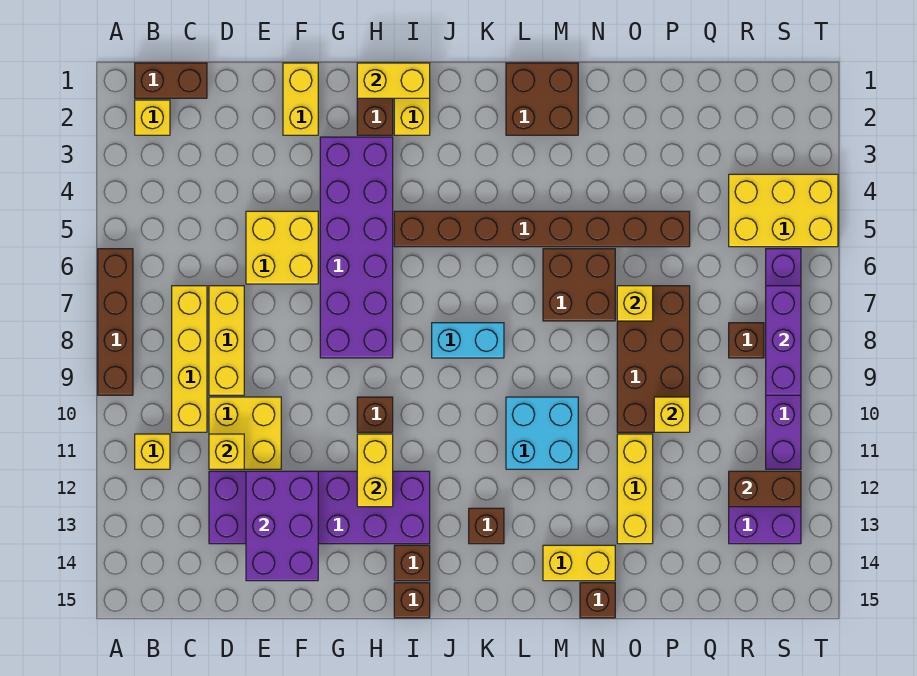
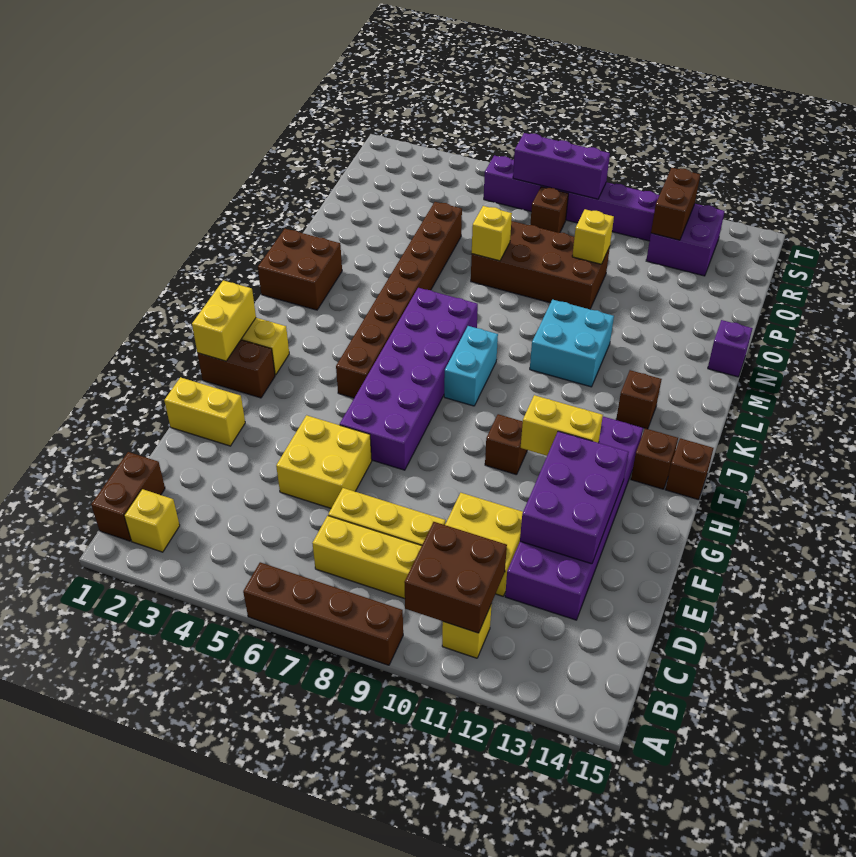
yellow 1x1 brick [209,434,244,469] -> none
purple 2x3 brick [246,471,318,581] -> purple 2x3 brick turned to [520,431,629,564]
purple 2x6 brick [320,137,393,358] -> purple 2x6 brick turned to [340,288,478,470]
brown 2x2 brick [543,249,615,321] -> brown 2x2 brick moved to [405,522,507,633]
yellow 1x2 brick [543,545,615,581] -> none
brown 1x1 brick [580,583,615,618] -> purple 1x1 brick [708,320,753,377]
yellow 1x3 brick [617,434,653,544] -> none
yellow 2x3 brick [729,174,838,247] -> none

